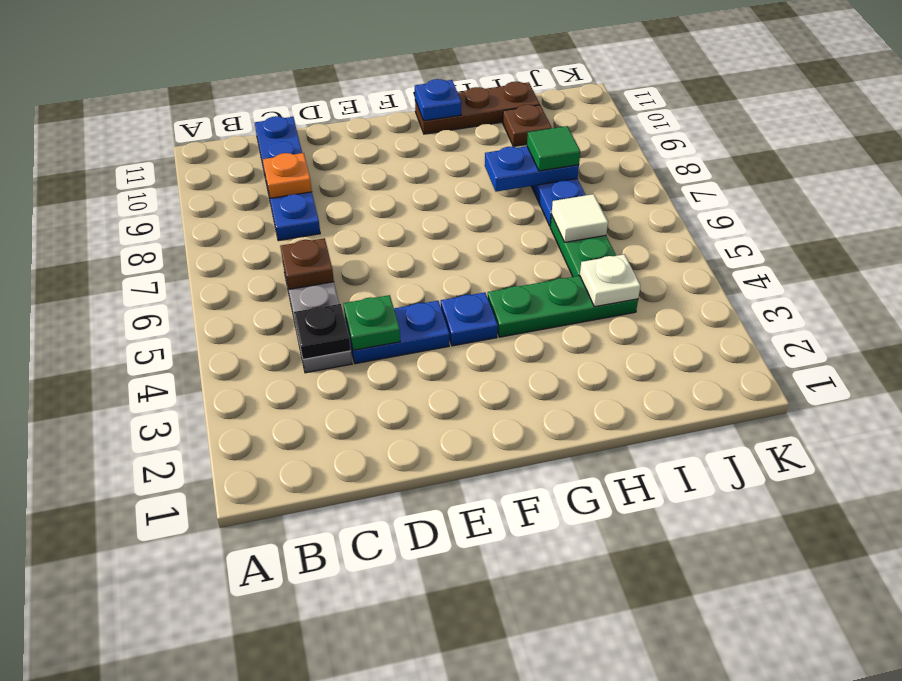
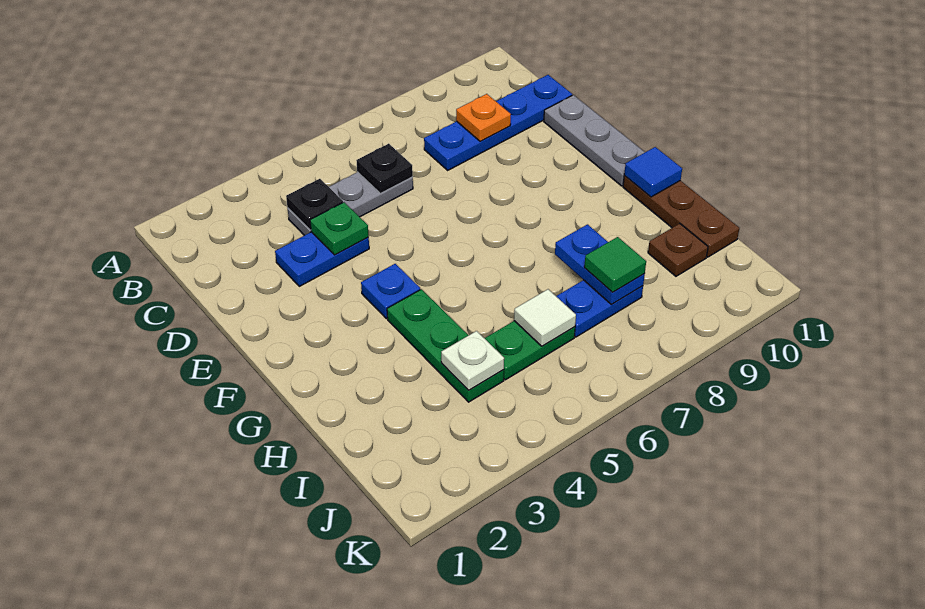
brown 1x1 plate [280,238,334,289] -> black 1x1 plate [356,144,413,193]
blue 1x2 plate [345,301,449,364] -> blue 1x2 plate turned to [275,232,369,286]
none -> grey 1x3 plate [544,95,645,186]
blue 1x1 plate [415,79,461,121] -> blue 1x1 tile [624,147,682,197]

